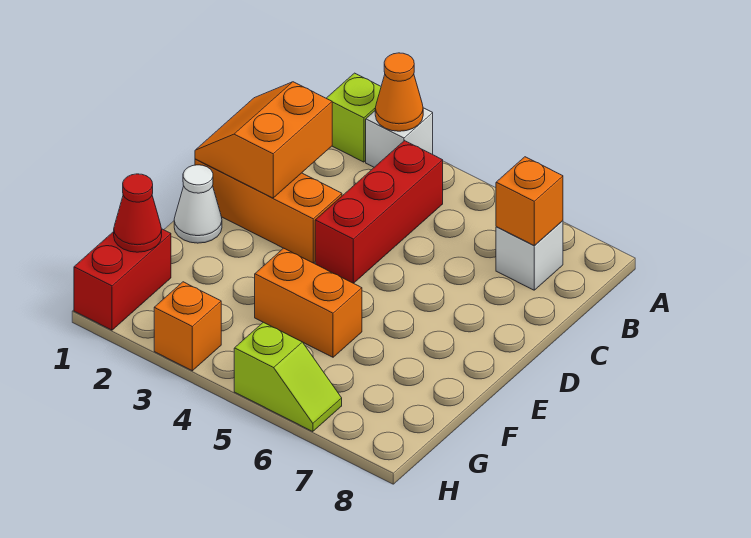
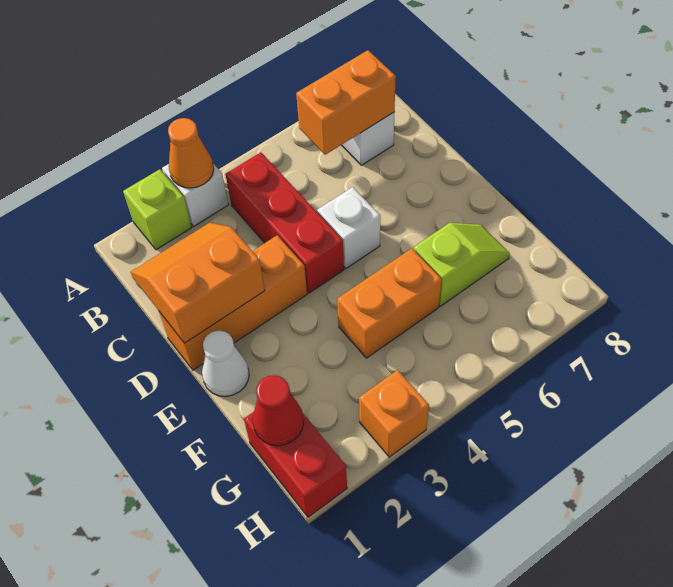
orange 1x1 brick [496,157,563,246] -> orange 1x2 brick [296,50,396,155]
orange 2x2 slope [195,82,332,198] -> orange 2x2 slope turned to [131,223,265,343]
none -> white 1x1 brick [317,187,380,268]
lime 1x2 slope [234,322,342,432] -> lime 1x2 slope moved to [414,223,510,306]

